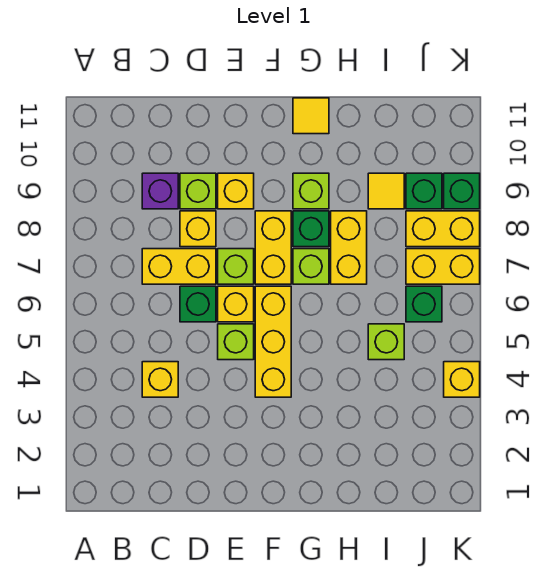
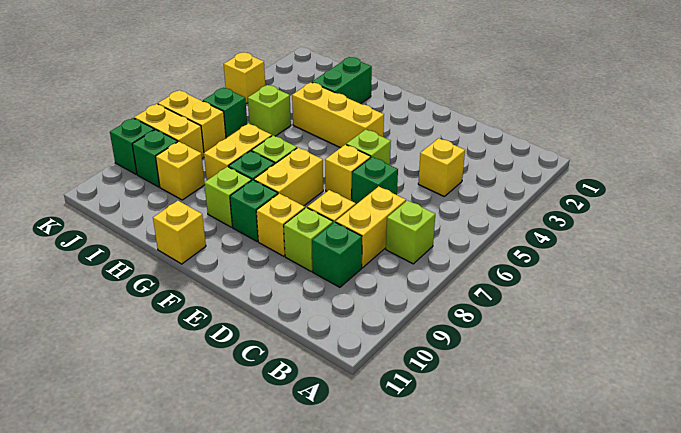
yellow 1x2 brick [142,249,216,284] -> yellow 1x2 brick turned to [336,186,406,268]
purple 1x1 brick [142,173,178,209] -> green 1x1 brick [312,222,362,287]
lime 1x1 brick [218,249,254,284] -> lime 1x1 brick moved to [386,200,435,264]
yellow 1x3 brick [255,286,291,397] -> yellow 1x3 brick turned to [292,82,384,148]
none -> green 1x1 brick [230,180,278,241]
yellow 1x1 tile [293,98,329,134] -> yellow 1x1 brick [153,201,206,264]
none -> green 1x2 brick [312,57,372,104]
yellow 1x1 tile [368,173,404,209] -> yellow 1x1 brick [156,141,204,200]

